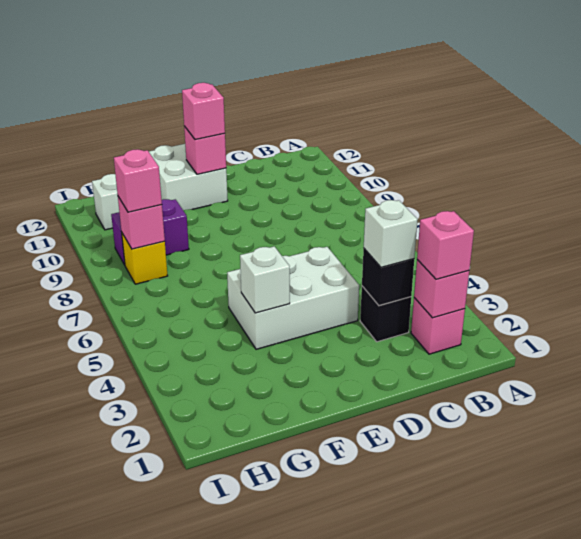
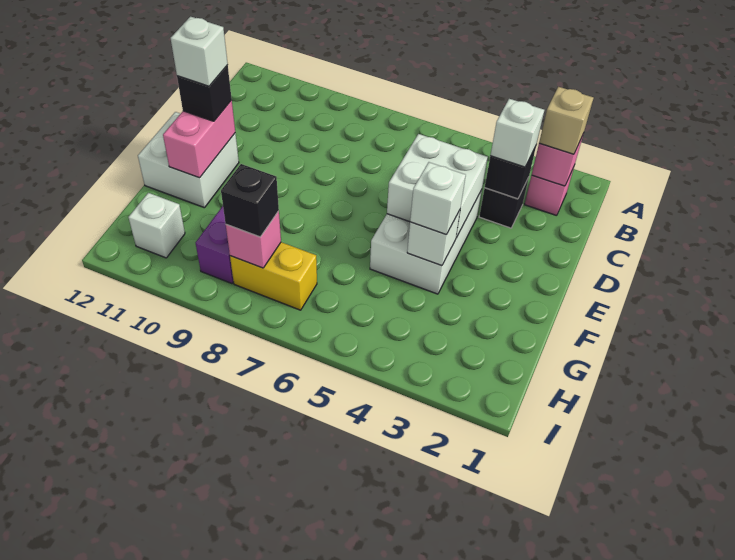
pink 1x1 brick [417,211,474,279] -> tan 1x1 brick [539,87,593,154]
none -> white 2x2 brick [387,134,488,238]
pink 1x1 brick [184,126,226,174] -> pink 1x2 brick [163,100,235,178]
pink 1x1 brick [182,83,225,140] -> black 1x1 brick [177,65,232,121]
none -> white 1x1 brick [171,17,228,86]
none -> white 1x1 brick [410,162,466,235]
yellow 1x1 brick [122,233,168,284] -> yellow 1x2 brick [230,242,317,310]
pink 1x1 brick [114,149,162,212] -> black 1x1 brick [221,164,279,237]

